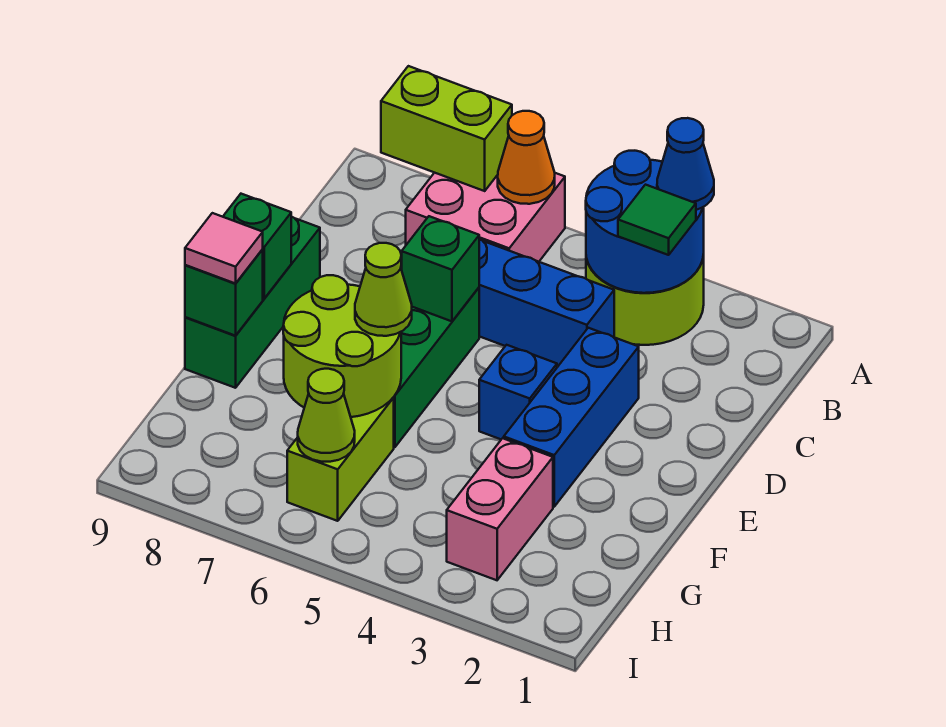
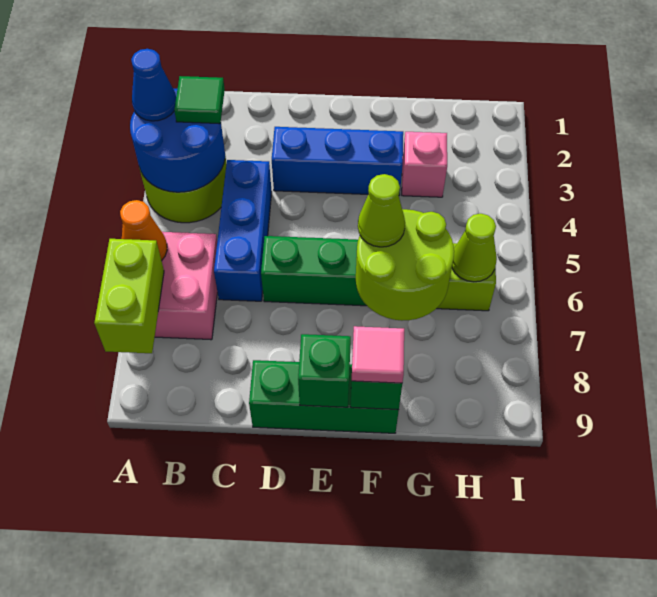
green 1x1 brick [402,216,479,321] -> none
blue 1x1 brick [479,345,557,439] -> none
pink 1x2 brick [447,438,553,580] -> pink 1x1 brick [402,132,447,197]

